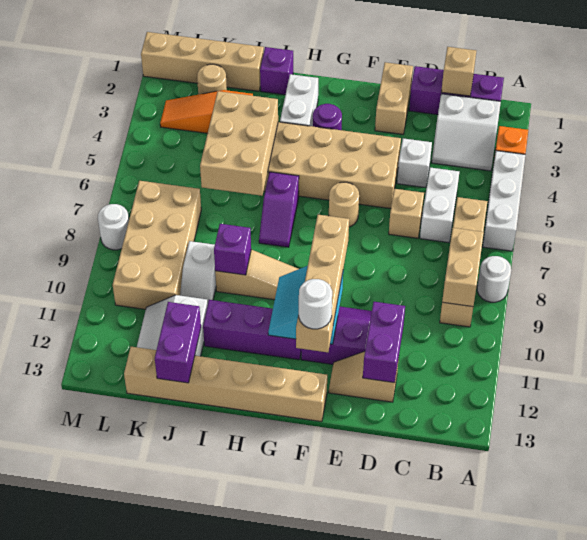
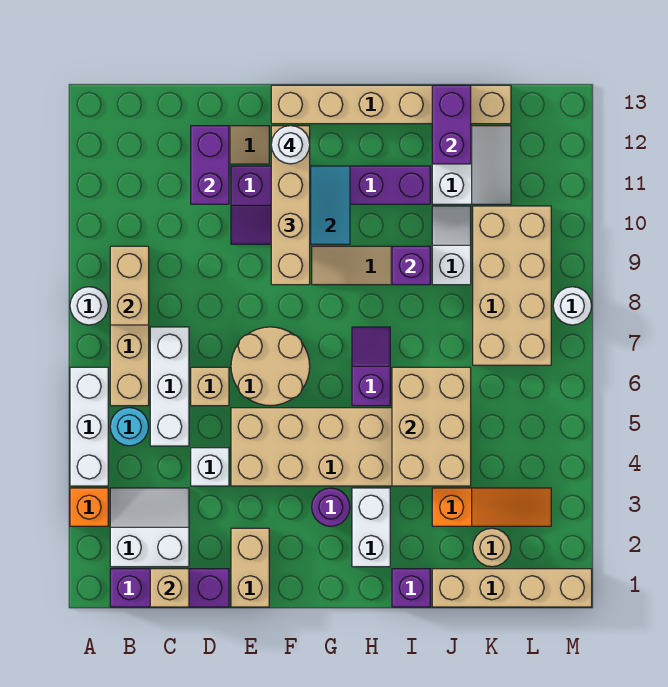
none -> cyan 1x1 round brick [110,408,149,446]
white 1x2 brick [420,168,459,243] -> white 1x3 brick [150,327,189,446]
tan 1x1 round brick [329,182,359,227] -> tan 2x2 round brick [231,327,310,406]

